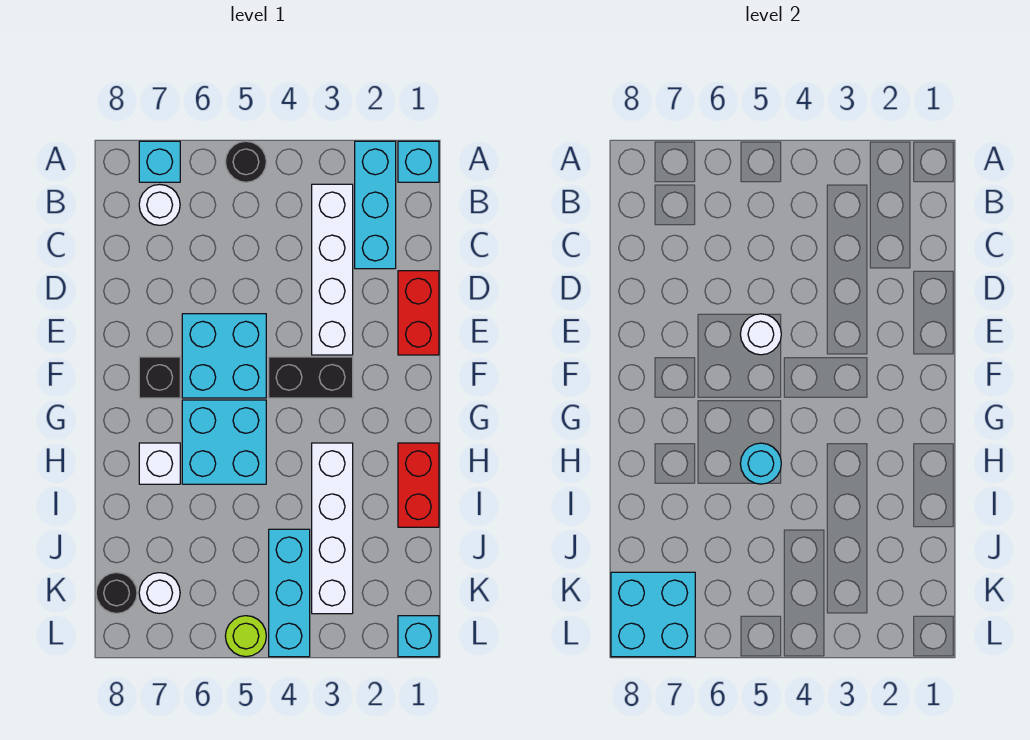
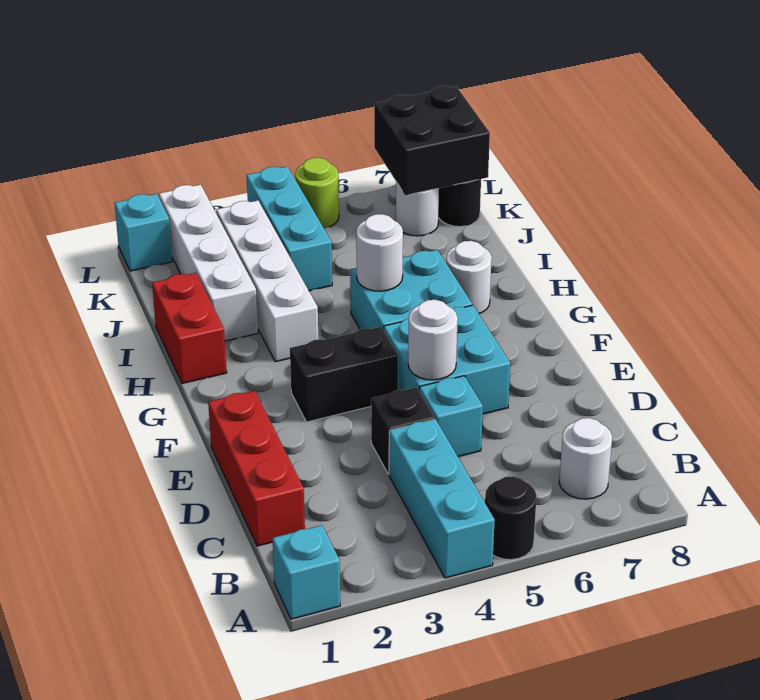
cyan 1x3 brick [355,141,396,269] -> cyan 1x3 brick moved to [389,419,495,578]
cyan 1x1 brick [139,141,180,182] -> cyan 1x1 brick moved to [419,376,483,457]
white 1x4 brick [312,184,353,355] -> white 1x4 brick moved to [159,185,258,341]
red 1x2 brick [398,271,439,355] -> red 1x3 brick [208,391,305,546]
black 1x1 brick [139,357,180,398] -> black 1x1 brick moved to [371,387,435,474]
cyan 1x1 round brick [740,443,781,484] -> white 1x1 round brick [356,214,403,291]
white 1x1 brick [139,443,180,484] -> white 1x1 round brick [446,241,492,313]
cyan 2x2 brick [611,572,695,657] -> black 2x2 brick [374,86,490,195]

